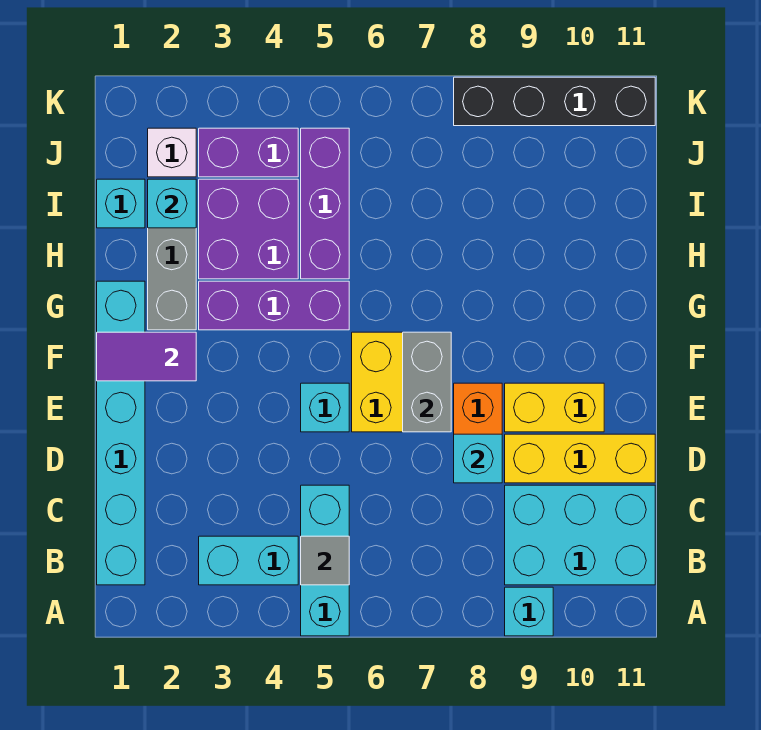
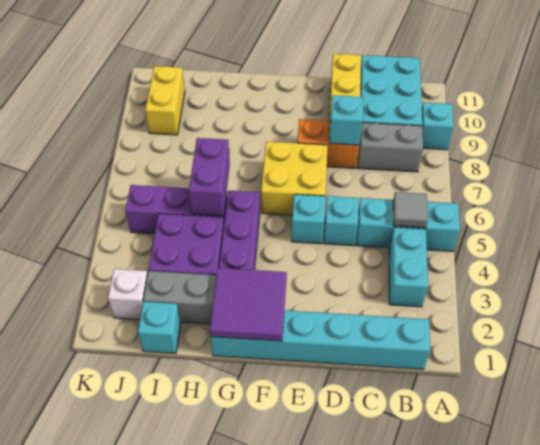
grey 1x2 brick [403,332,451,432] -> grey 1x2 brick moved to [358,123,423,172]
yellow 1x2 brick [505,383,604,432] -> yellow 1x2 brick moved to [145,66,185,135]
purple 1x2 tile [97,332,196,381] -> purple 2x2 tile [210,268,287,341]
cyan 1x1 brick [148,179,196,228] -> cyan 1x1 brick moved to [324,196,359,246]
purple 1x2 brick [199,128,298,177] -> purple 1x2 brick moved to [189,138,230,216]
black 1x4 brick [454,77,655,126] -> none

